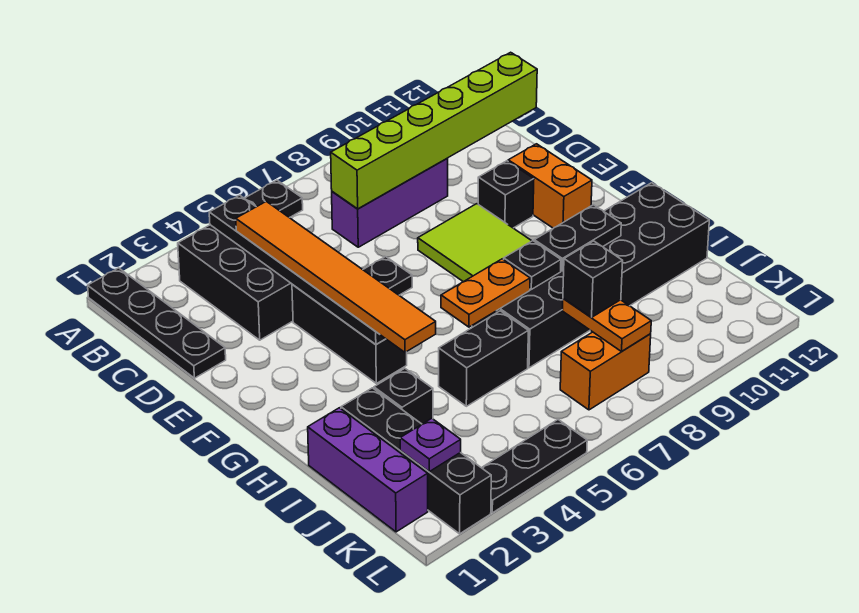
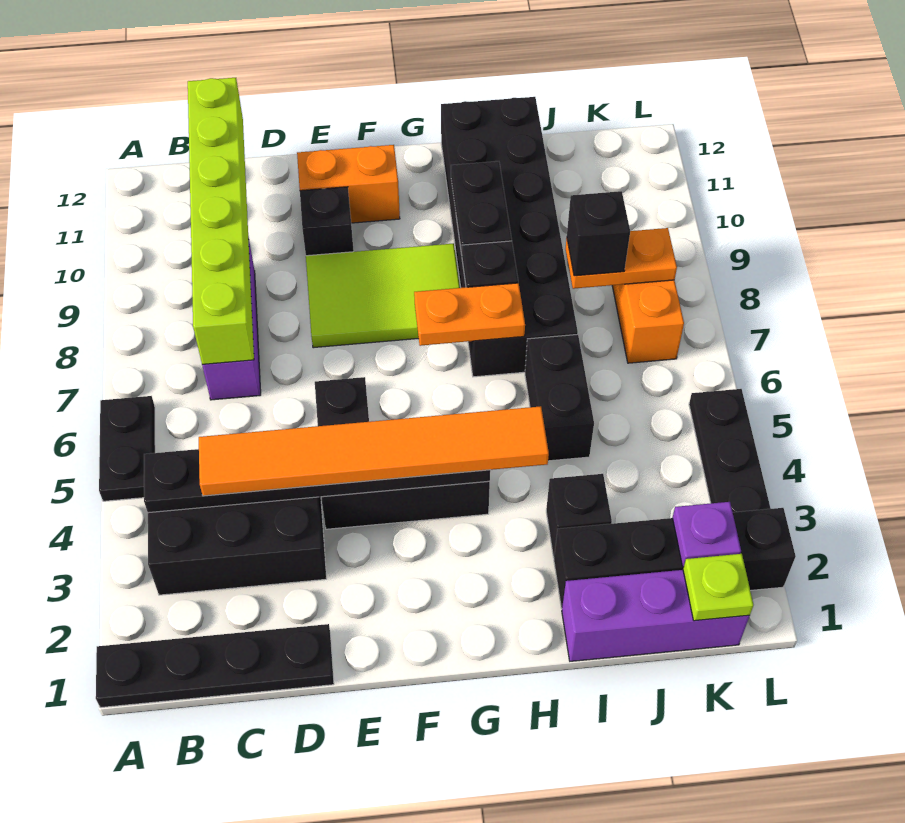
orange 1x2 plate [441,259,530,327] -> orange 1x2 plate turned to [414,283,525,346]
none -> lime 1x1 plate [683,554,753,621]

